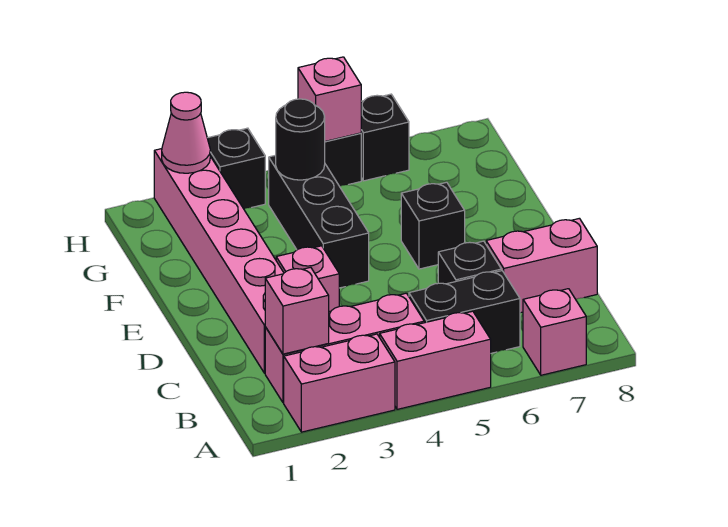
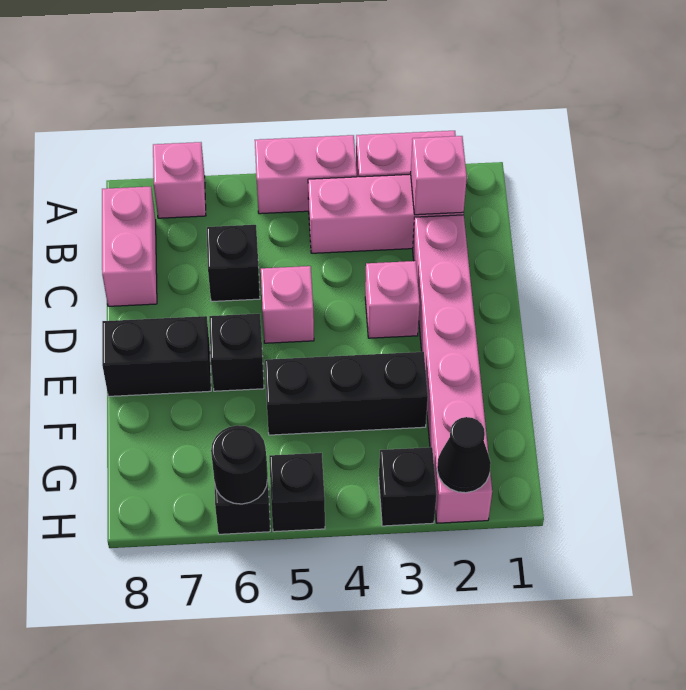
black 1x2 brick [409,271,520,353] -> black 1x2 brick moved to [102,316,211,396]
pink 1x2 brick [486,218,597,313] -> pink 1x2 brick turned to [102,186,157,306]
black 1x3 brick [269,155,369,288] -> black 1x3 brick turned to [265,352,428,435]
black 1x1 round brick [276,99,325,180] -> black 1x1 round brick moved to [211,425,268,504]
pink 1x1 cone [162,92,210,173] -> black 1x1 cone [437,417,491,493]
pink 1x1 brick [298,57,361,141] -> pink 1x1 brick moved to [261,266,314,343]

